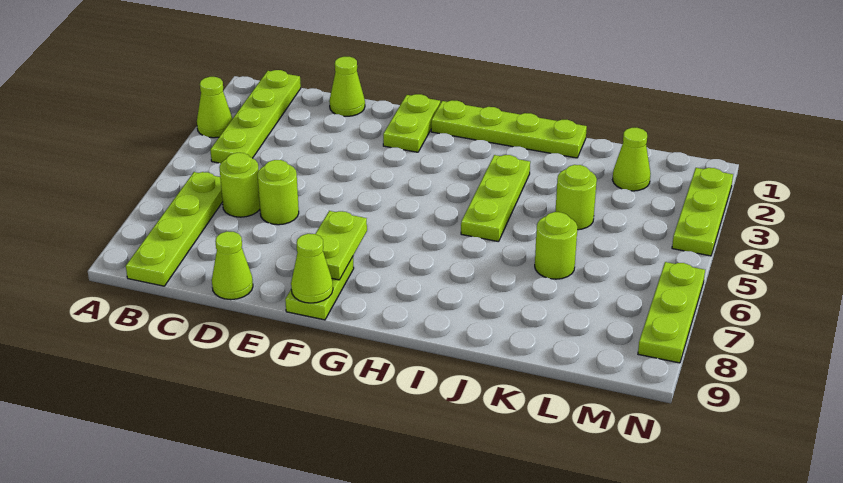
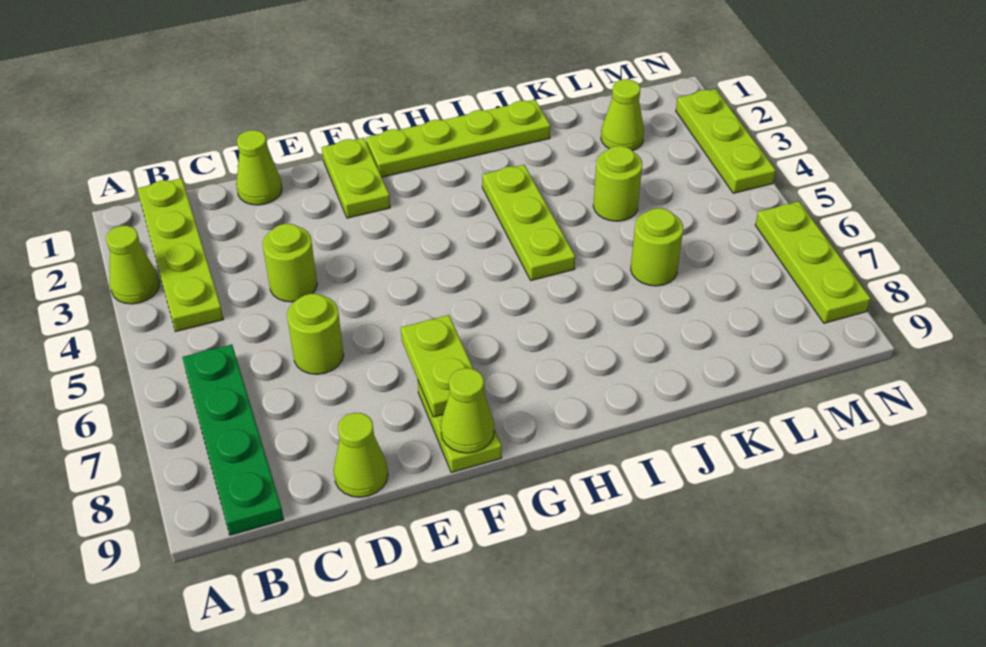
lime 1x4 plate [126,172,223,286] -> green 1x4 plate [182,344,284,535]
lime 1x1 round brick [219,153,260,217] -> lime 1x1 round brick moved to [263,224,317,302]

